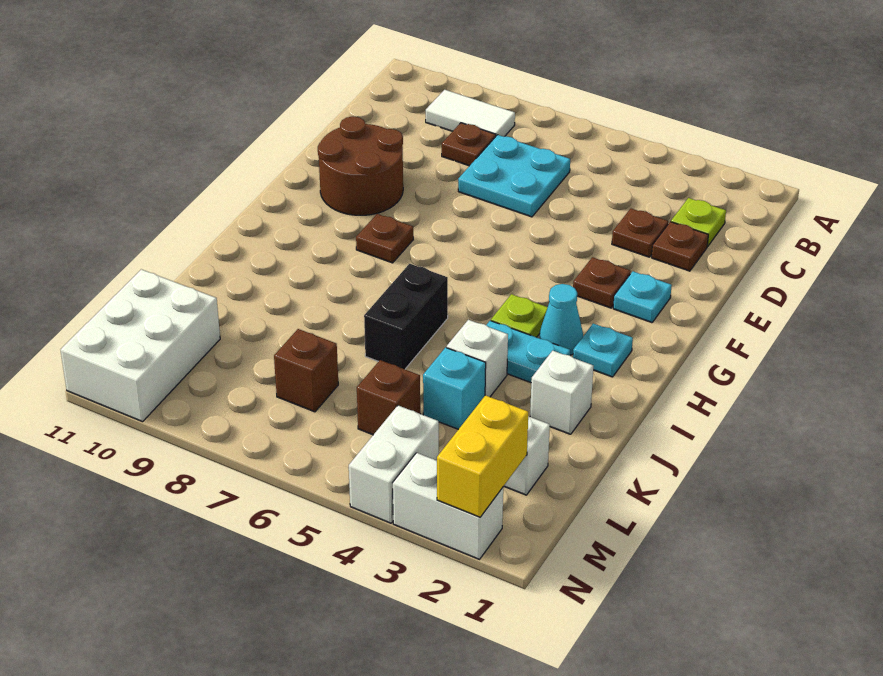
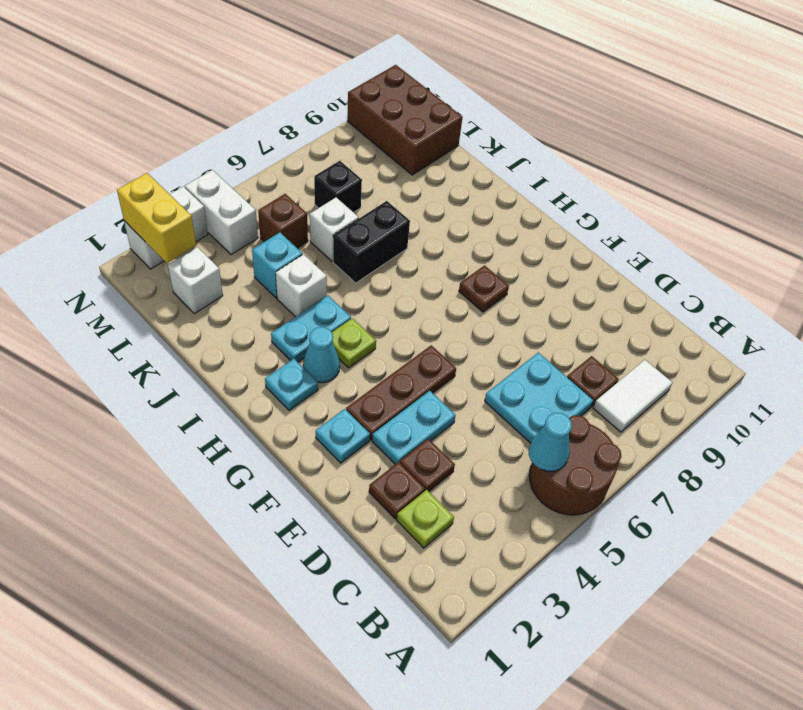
none -> cyan 1x1 cone [529,413,572,471]
none -> cyan 1x2 plate [372,391,456,464]
brown 2x2 round brick [318,117,403,215] -> brown 2x2 round brick moved to [529,415,621,515]
brown 1x1 plate [573,257,631,308] -> brown 1x3 plate [346,345,456,440]
black 1x2 brick [364,264,448,369] -> black 1x2 brick turned to [333,201,410,283]
white 1x1 brick [530,351,593,434] -> white 1x1 brick moved to [310,198,359,262]
brown 1x1 brick [274,329,338,412] -> black 1x1 brick [314,161,362,212]
white 2x3 brick [60,269,220,422] -> brown 2x3 brick [347,65,463,175]

